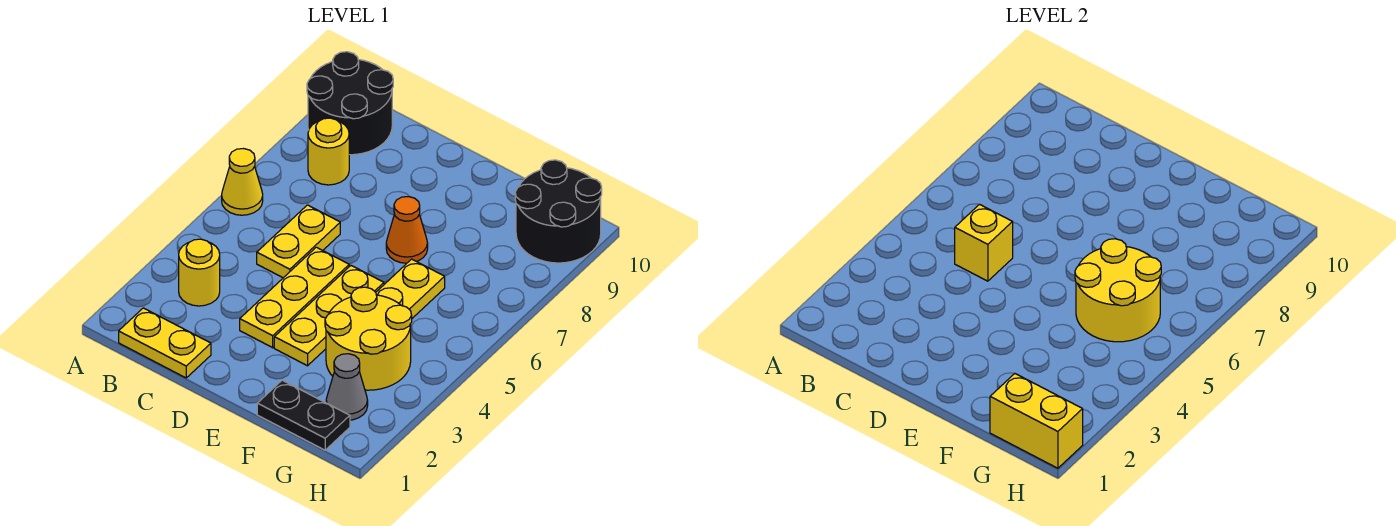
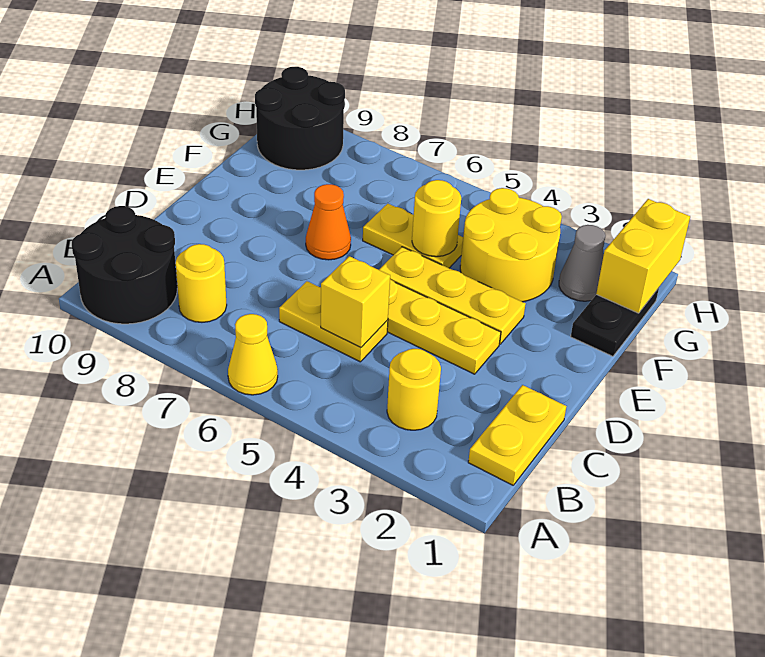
yellow 2x2 round brick [1075,239,1161,342] -> yellow 1x1 round brick [412,180,461,257]

